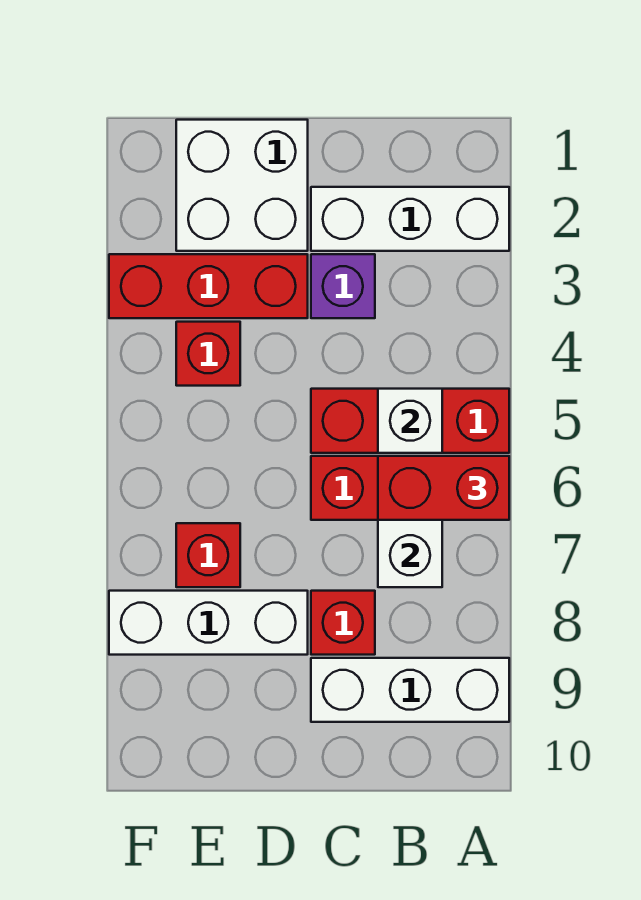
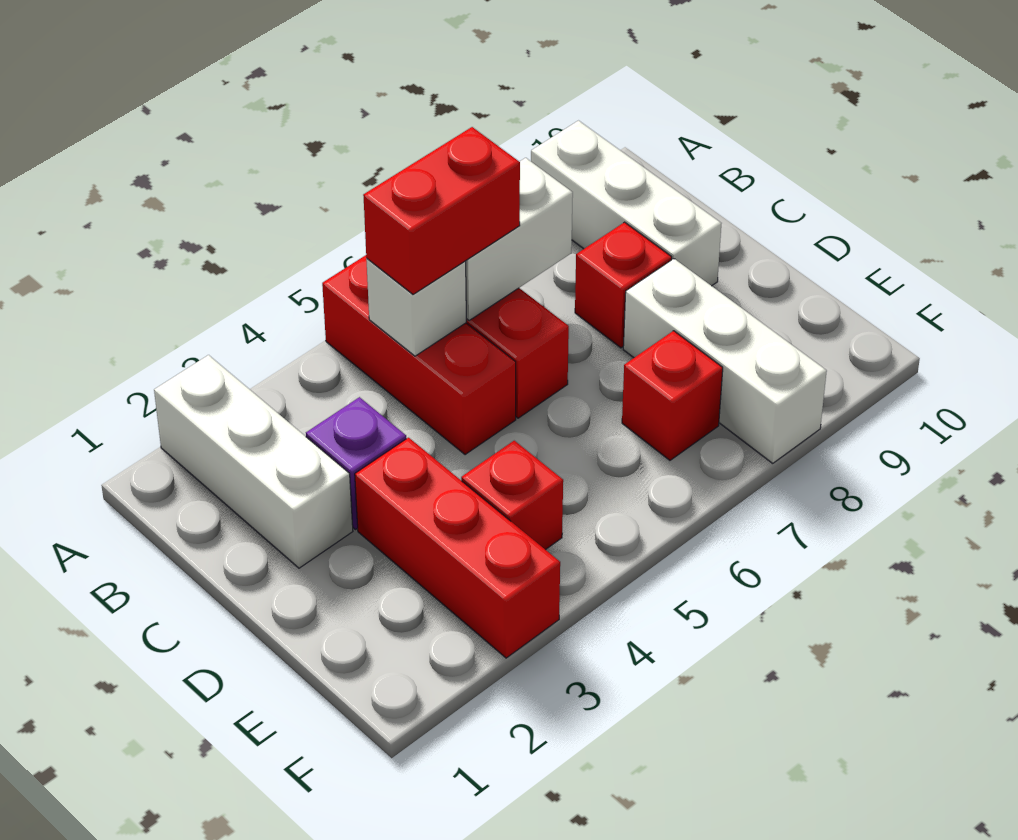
red 1x2 brick [378,456,509,520] -> red 1x2 brick turned to [363,127,520,294]
white 2x2 brick [176,120,308,251] -> none

